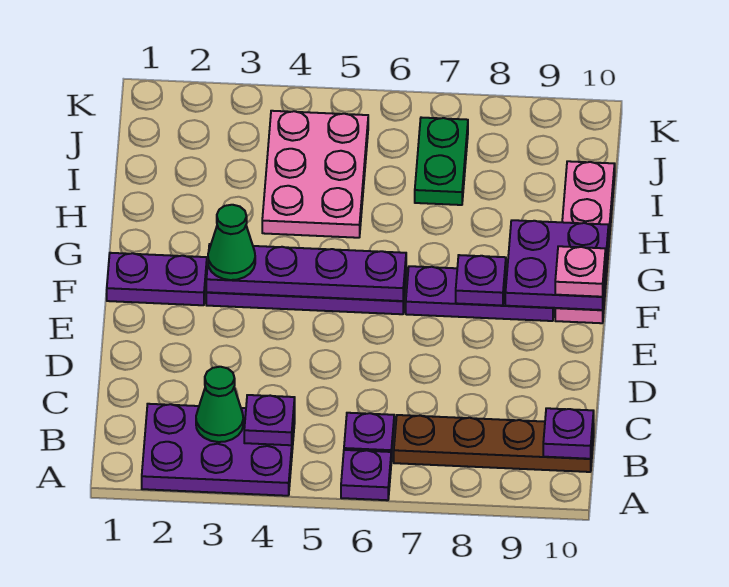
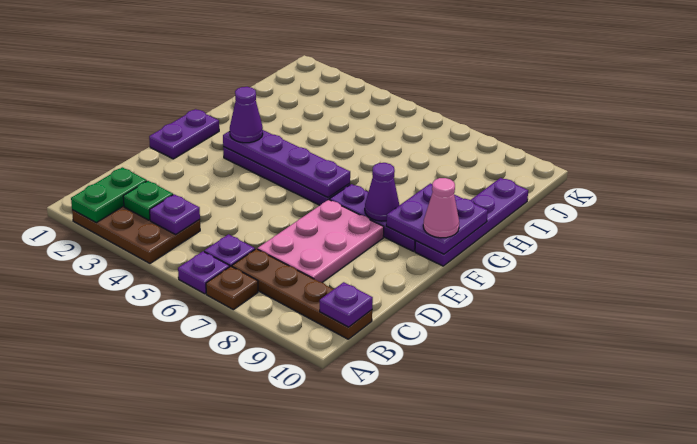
purple 2x3 plate [142,404,295,496] -> brown 2x3 plate [72,206,200,263]
none -> brown 1x1 plate [206,266,258,310]
green 1x1 cone [196,367,243,442] -> green 1x1 plate [123,181,173,220]
purple 1x2 plate [107,253,207,305] -> purple 1x2 plate turned to [149,109,219,159]
green 1x1 cone [208,205,255,280] -> purple 1x1 cone [230,87,263,143]
purple 1x1 plate [456,255,506,306] -> purple 1x1 cone [365,163,399,221]
pink 1x4 plate [555,161,615,323] -> purple 1x4 plate [415,178,528,266]
pink 1x1 plate [555,246,606,297] -> pink 1x1 cone [423,178,459,238]
pink 2x3 plate [262,111,368,238] -> pink 2x3 plate moved to [257,200,384,282]
green 1x2 plate [415,117,468,205] -> green 1x2 plate moved to [71,167,147,223]

